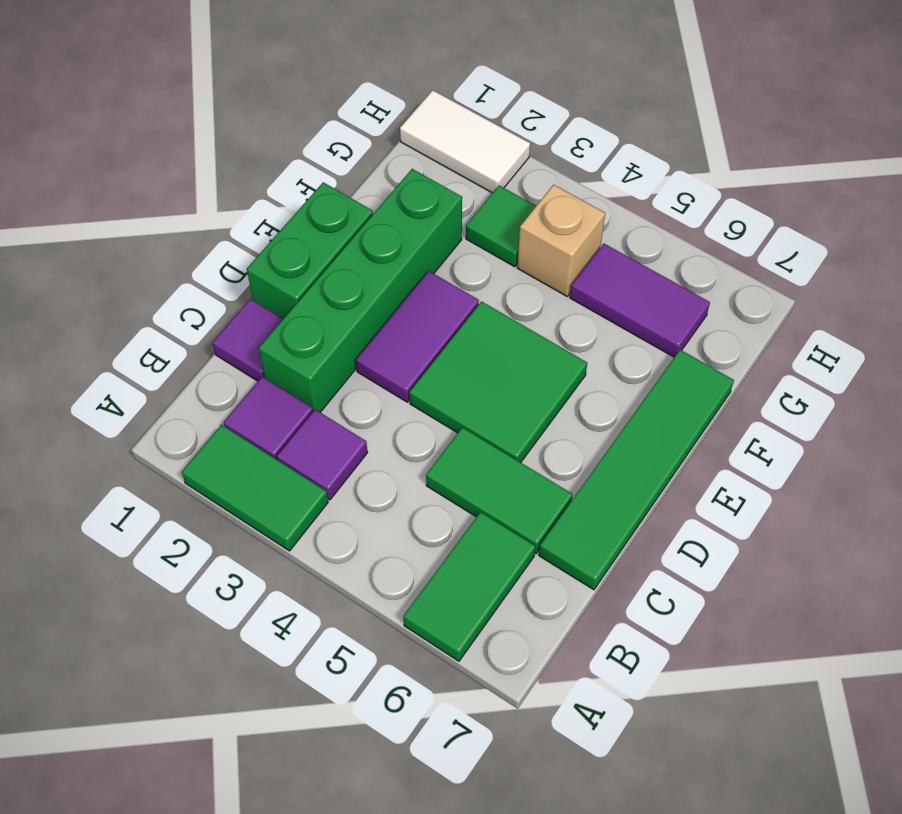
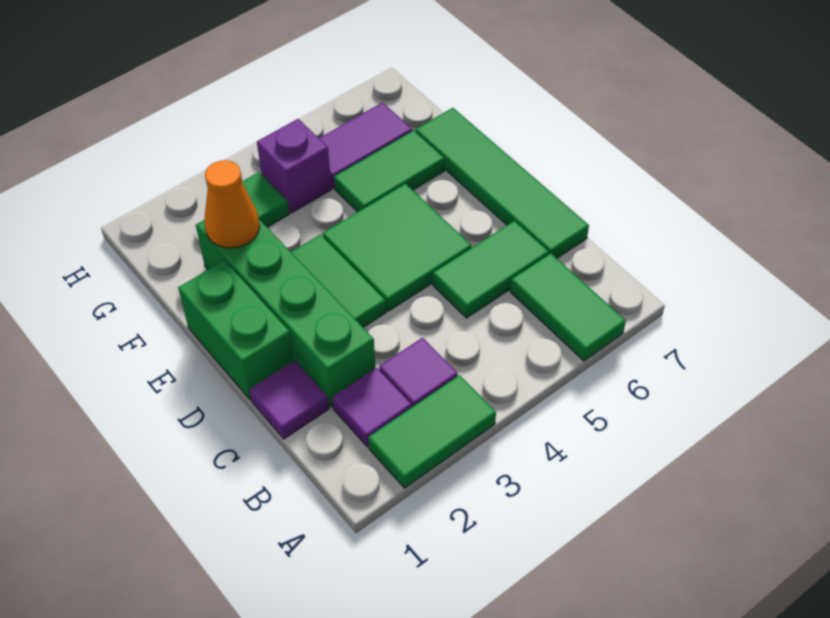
purple 1x2 tile [356,271,479,402] -> green 1x2 tile [291,234,386,327]
none -> orange 1x1 cone [204,160,260,248]
none -> green 1x2 tile [334,130,444,212]
tan 1x1 brick [517,185,605,297] -> purple 1x1 brick [257,119,332,213]
white 1x2 tile [400,90,530,193] -> none

